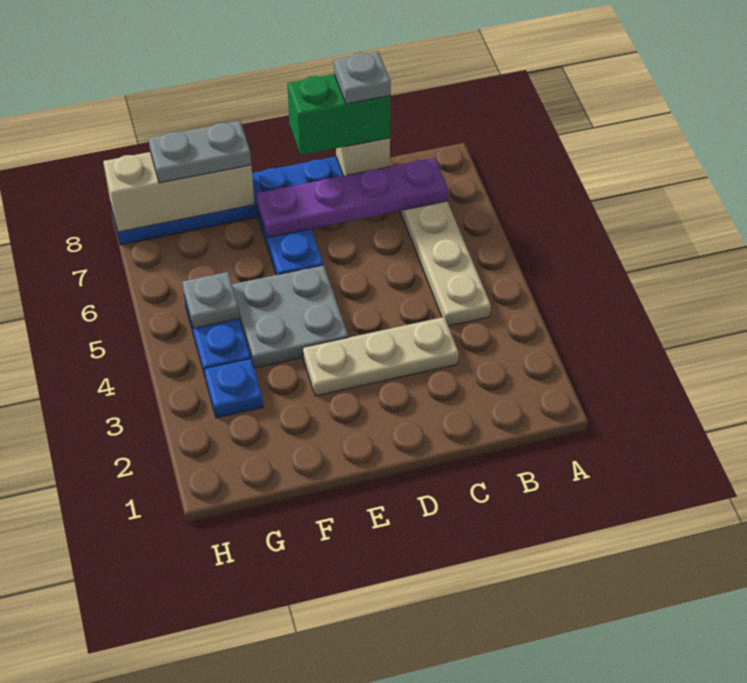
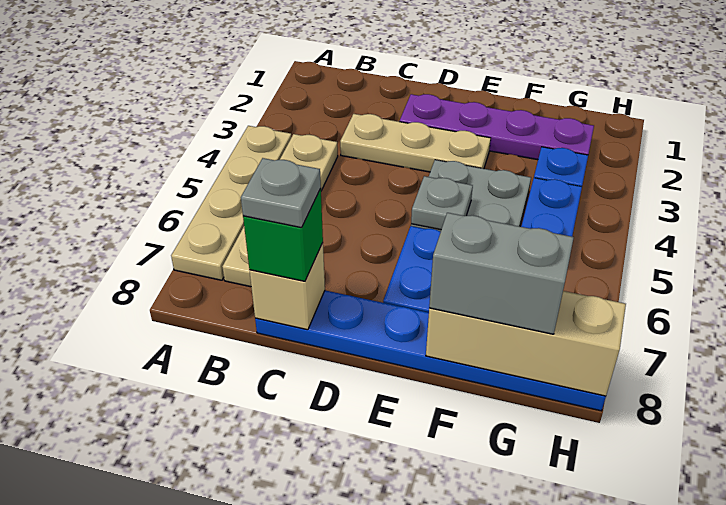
none -> tan 1x4 plate [171,126,291,280]
purple 1x4 plate [256,158,448,238] -> purple 1x4 plate moved to [400,94,594,160]
green 1x2 brick [287,74,391,155] -> green 1x1 brick [243,189,323,281]
grey 1x2 plate [148,121,251,183] -> grey 1x2 brick [429,213,574,334]
grey 1x1 plate [182,272,240,329] -> grey 1x1 plate moved to [411,176,473,230]

